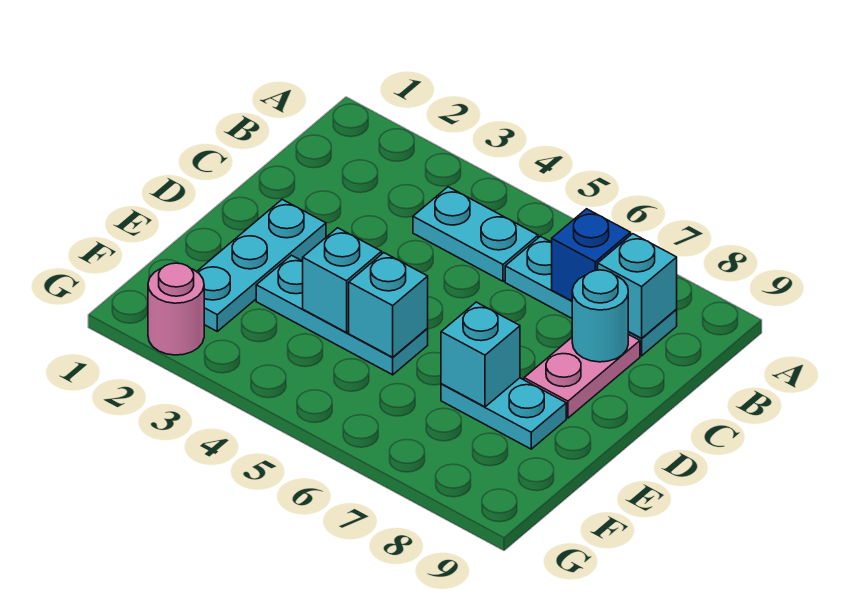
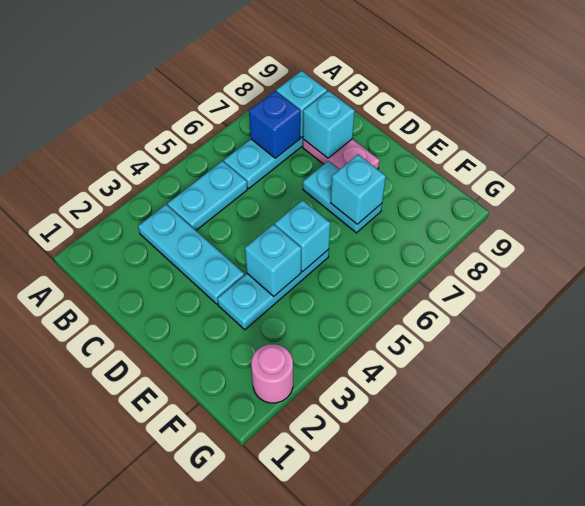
cyan 1x1 round brick [572,270,628,362] -> cyan 1x1 brick [303,91,355,158]
cyan 1x3 plate [197,200,326,331] -> cyan 1x3 plate moved to [138,205,244,304]
cyan 1x2 plate [441,378,566,449] -> cyan 1x2 plate turned to [303,161,382,233]

